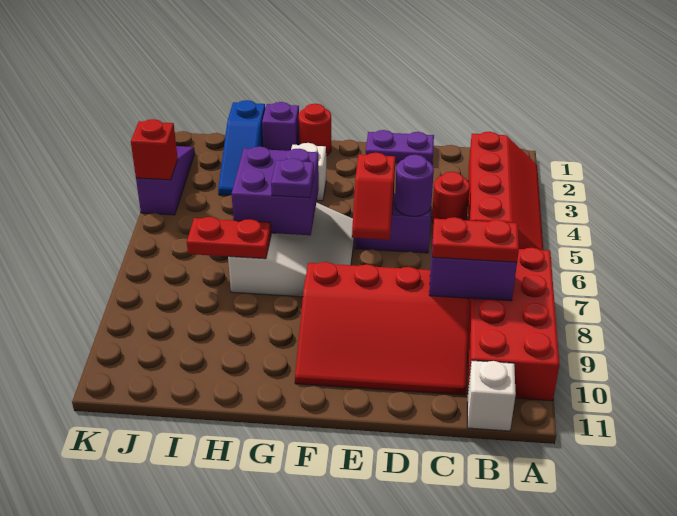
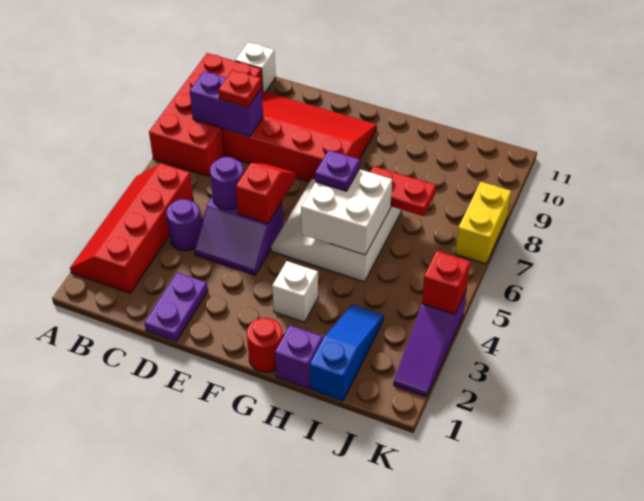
red 1x2 plate [432,217,519,262] -> red 1x1 plate [218,70,262,108]
red 1x1 round brick [432,172,470,223] -> purple 1x1 round brick [166,199,201,251]
purple 1x2 plate [366,130,434,164] -> purple 1x2 plate turned to [145,272,208,341]
purple 2x2 brick [232,147,319,235] -> white 2x2 brick [301,169,392,255]
none -> yellow 1x2 brick [455,182,511,264]

